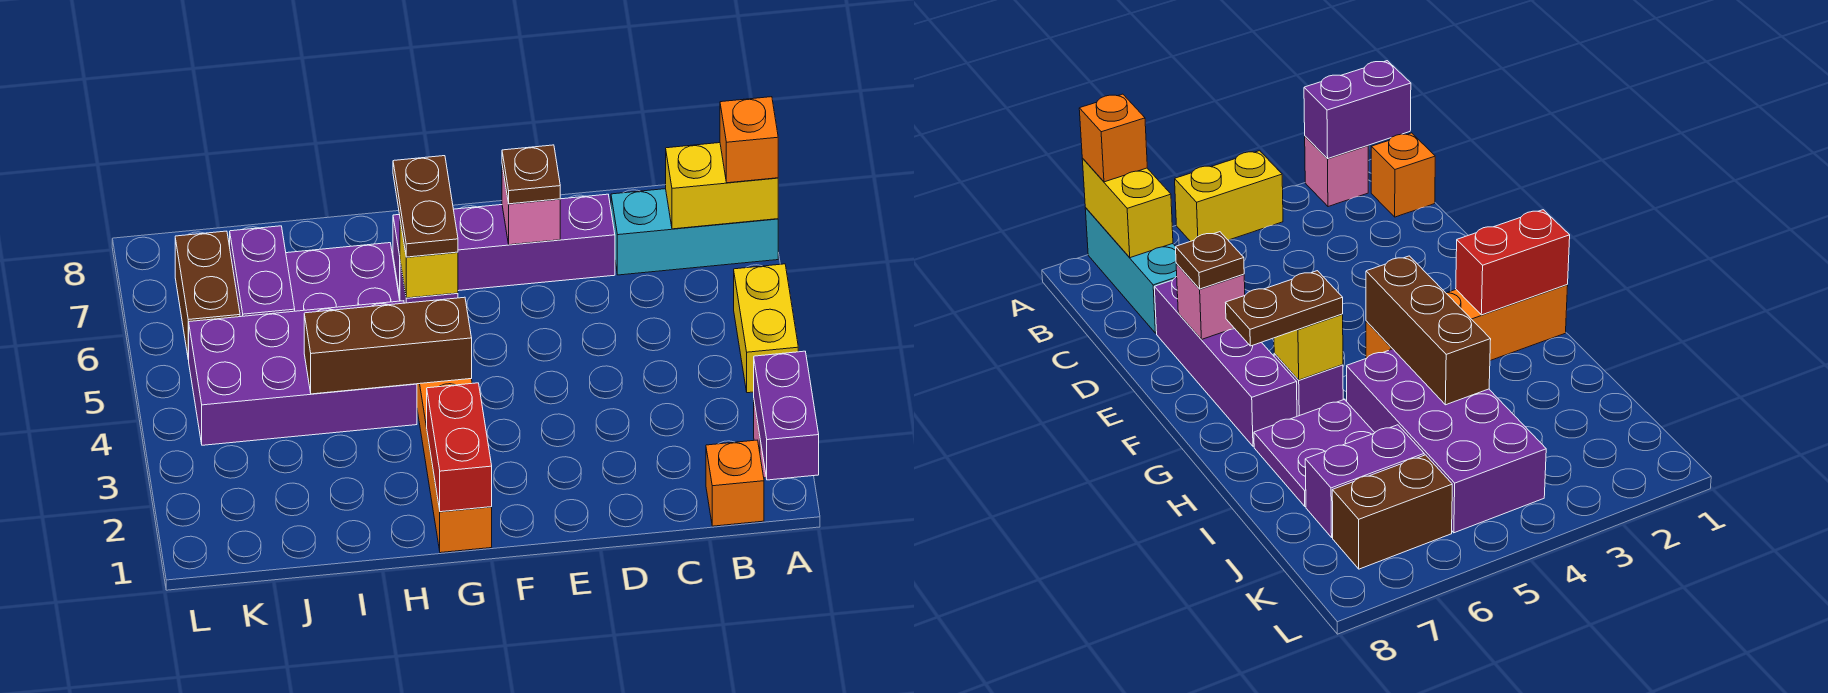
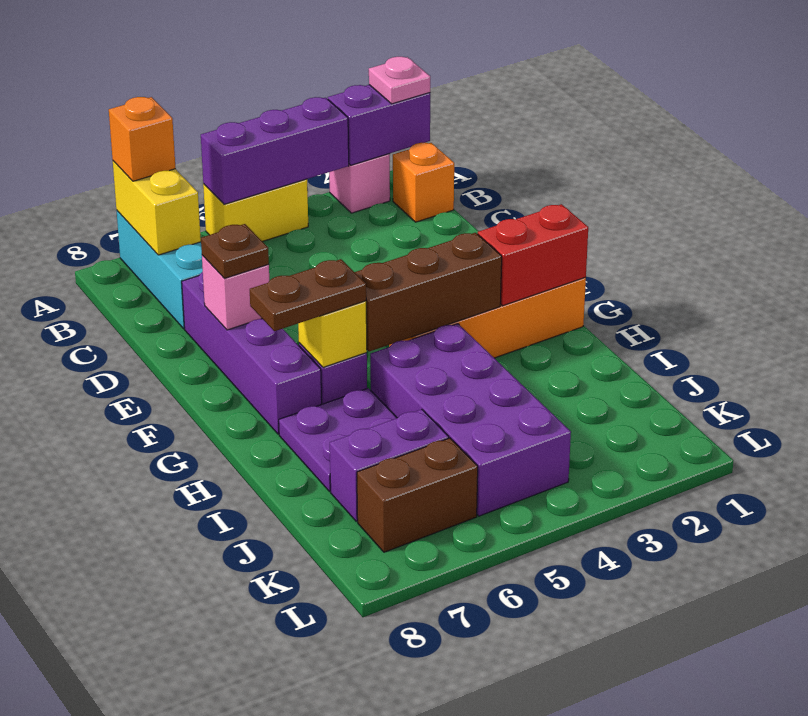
none -> pink 1x1 plate [369,57,430,104]
none -> purple 1x3 brick [201,97,349,204]
brown 1x3 brick [304,297,472,394] -> brown 1x3 brick turned to [355,233,502,352]

